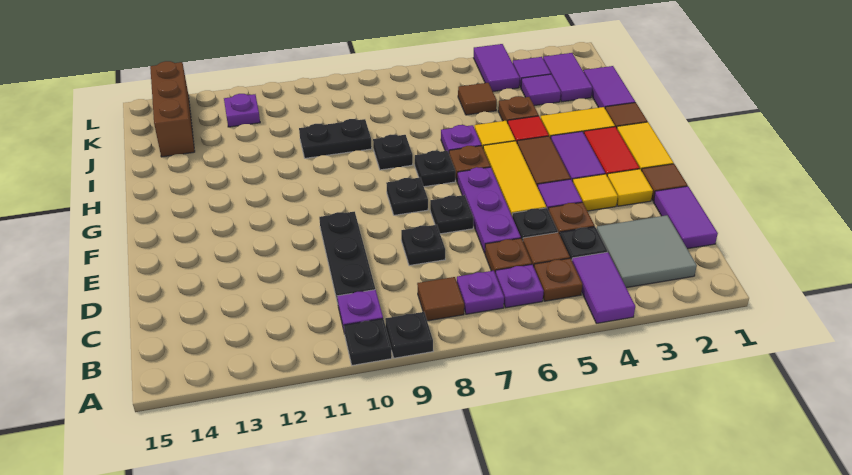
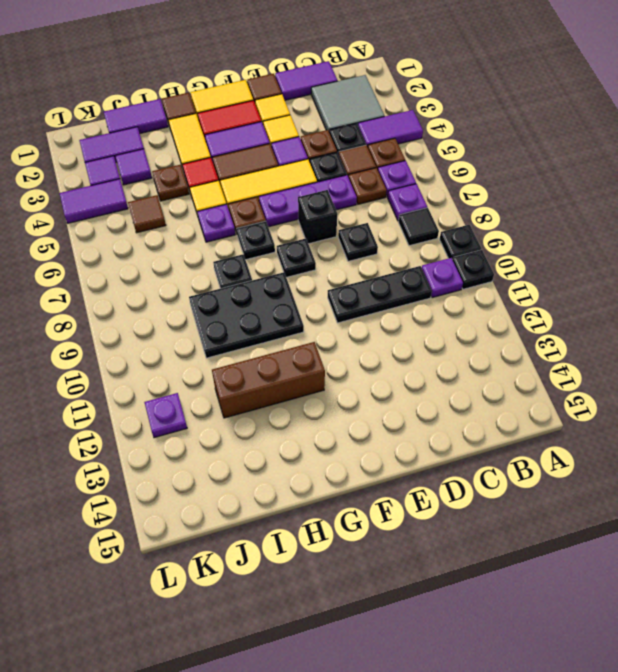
brown 1x1 tile [417,277,464,321] -> black 1x1 tile [398,208,439,246]
black 1x1 plate [430,195,473,234] -> black 1x1 brick [298,190,337,244]
black 1x2 plate [299,119,372,158] -> black 2x3 plate [189,272,304,358]
brown 1x3 brick [150,61,195,157] -> brown 1x3 brick moved to [212,342,325,418]

